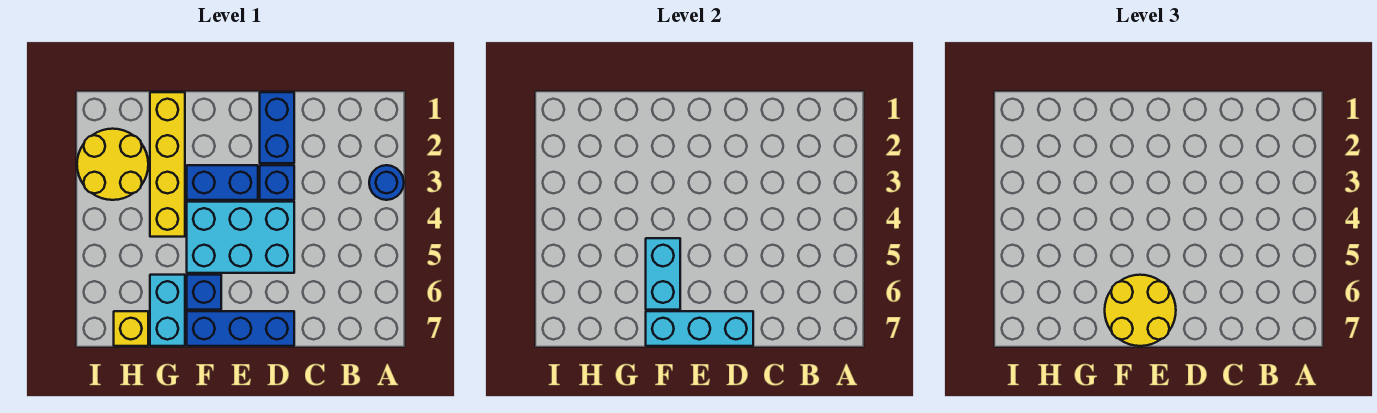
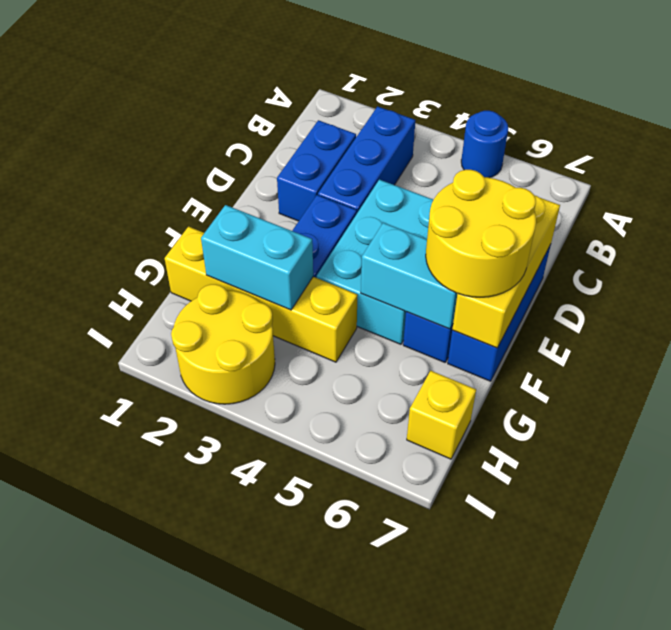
blue 1x1 round brick [369,165,404,200] -> blue 1x1 round brick moved to [461,111,508,178]
blue 1x2 brick [260,92,294,163] -> blue 1x2 brick turned to [277,120,356,221]
blue 1x1 brick [260,165,294,200] -> blue 1x3 brick [318,106,415,213]
cyan 1x3 brick [646,311,753,346] -> yellow 1x3 brick [452,196,560,348]
cyan 1x2 brick [150,275,185,346] -> cyan 1x2 brick moved to [201,205,313,310]

